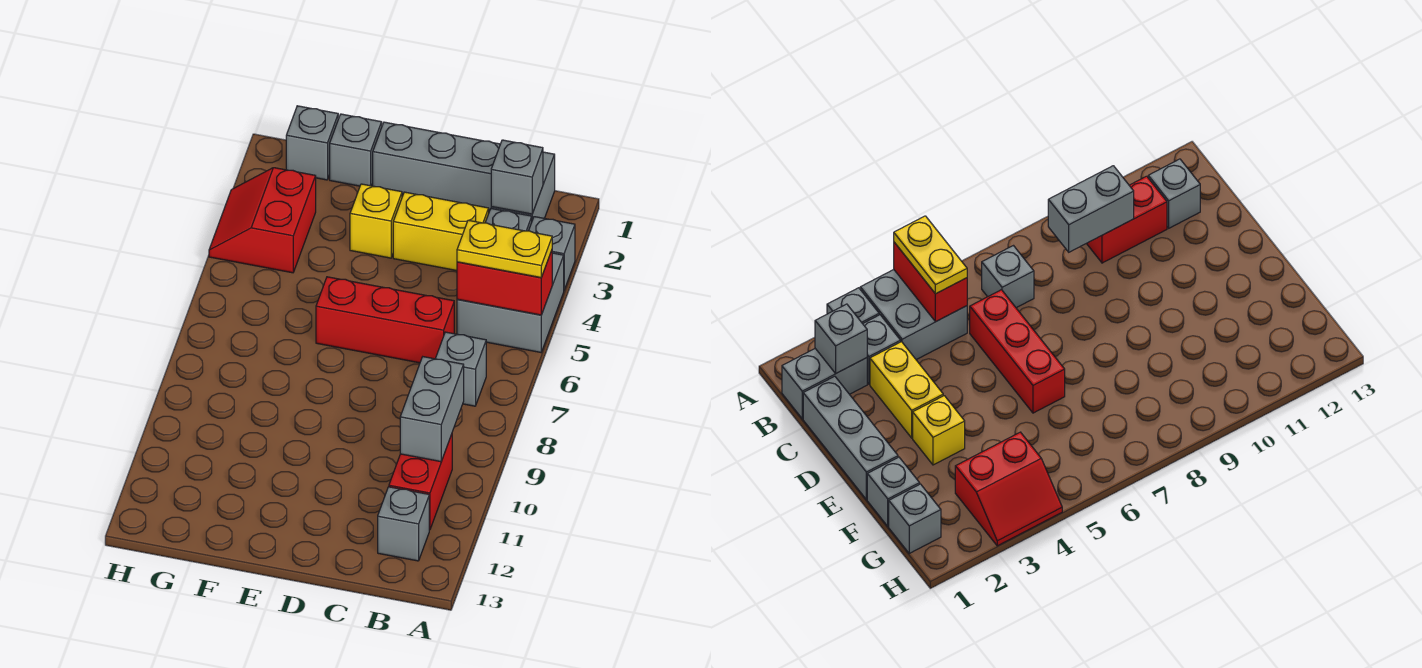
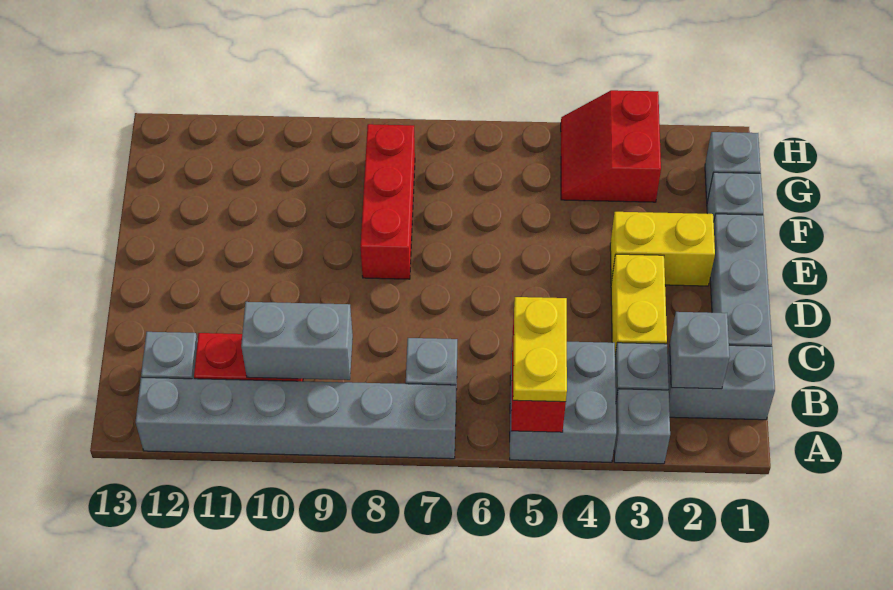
none -> grey 1x6 brick [136,377,456,459]
red 1x3 brick [316,277,454,363] -> red 1x3 brick moved to [361,124,415,279]
yellow 1x1 brick [350,184,402,258] -> yellow 1x2 brick [610,212,715,286]
red 2x2 slope [209,168,316,273] -> red 2x2 slope turned to [561,90,661,202]

